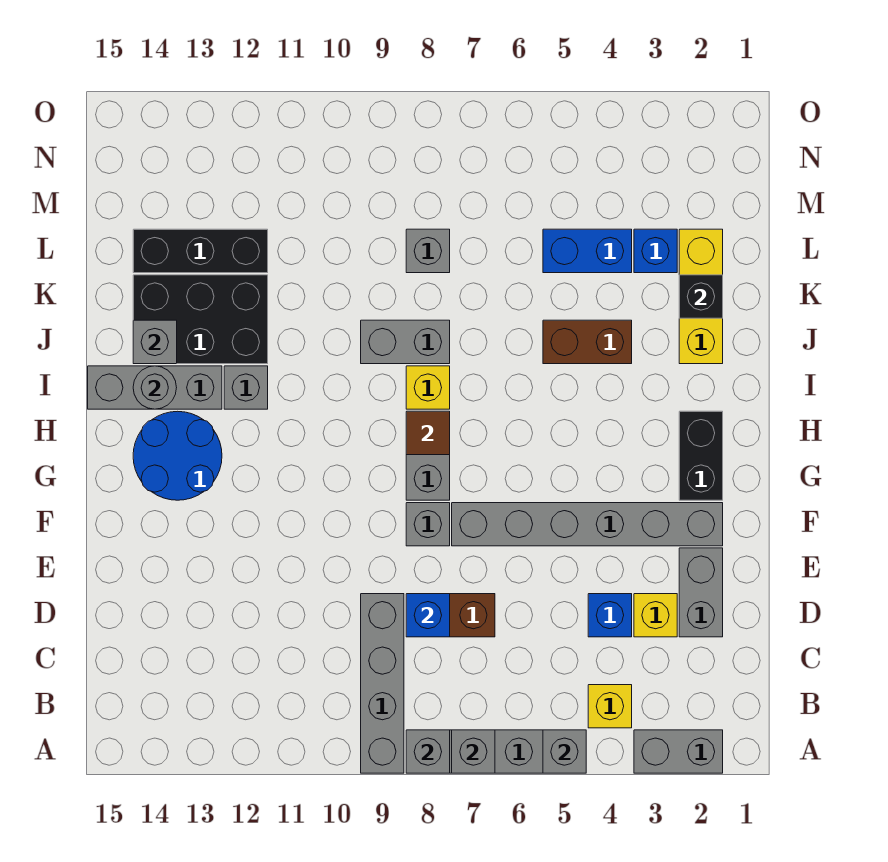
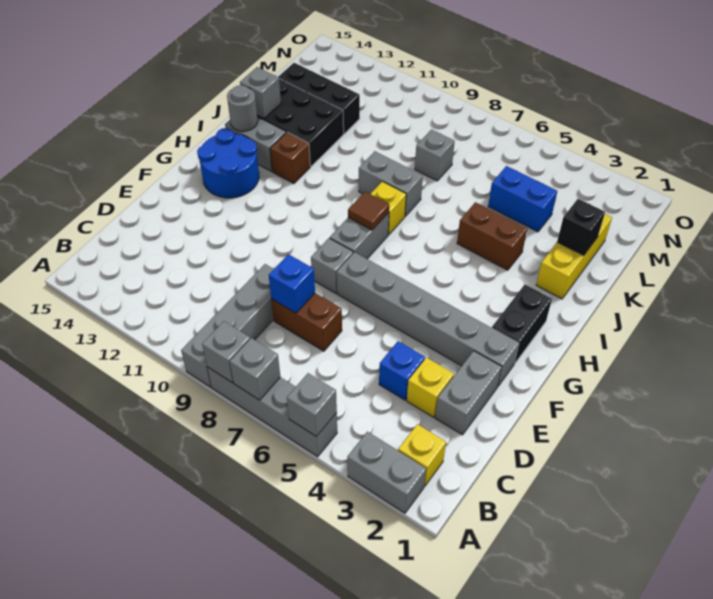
yellow 1x1 brick [588,685,632,728] -> yellow 1x1 brick moved to [398,424,446,486]
grey 1x1 brick [224,366,268,409] -> brown 1x1 brick [270,132,310,184]
grey 1x3 brick [88,366,222,409] -> grey 1x2 brick [225,117,286,171]
blue 1x1 brick [634,229,677,273] -> none

